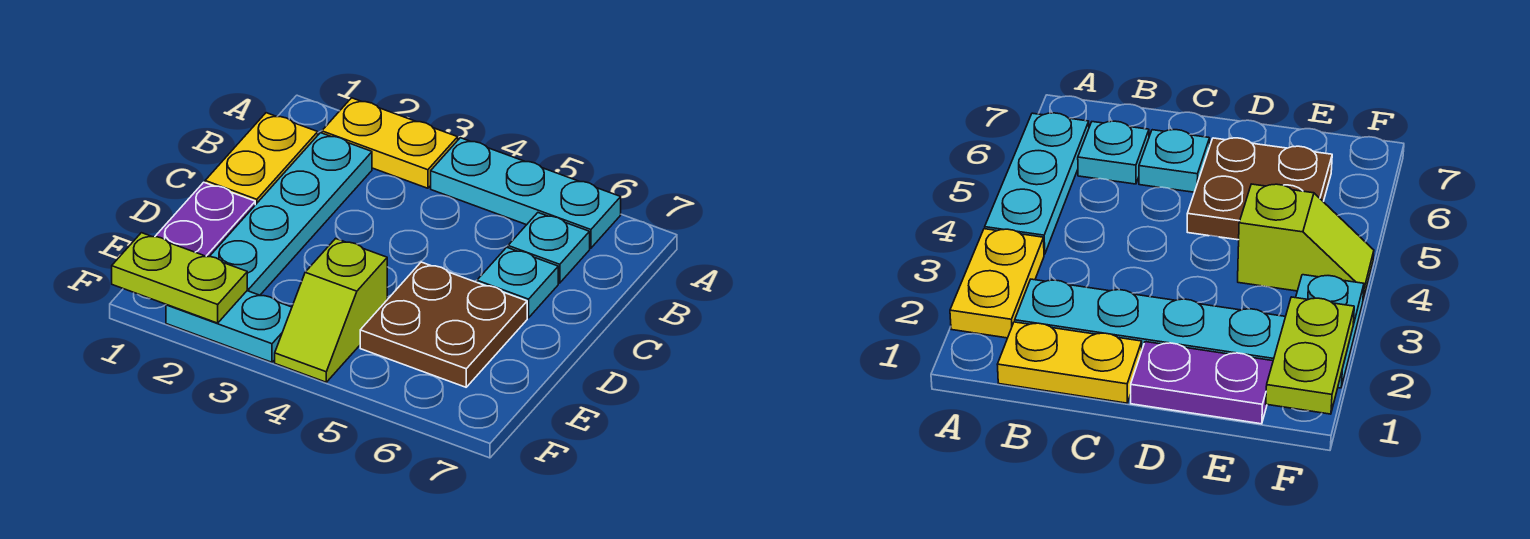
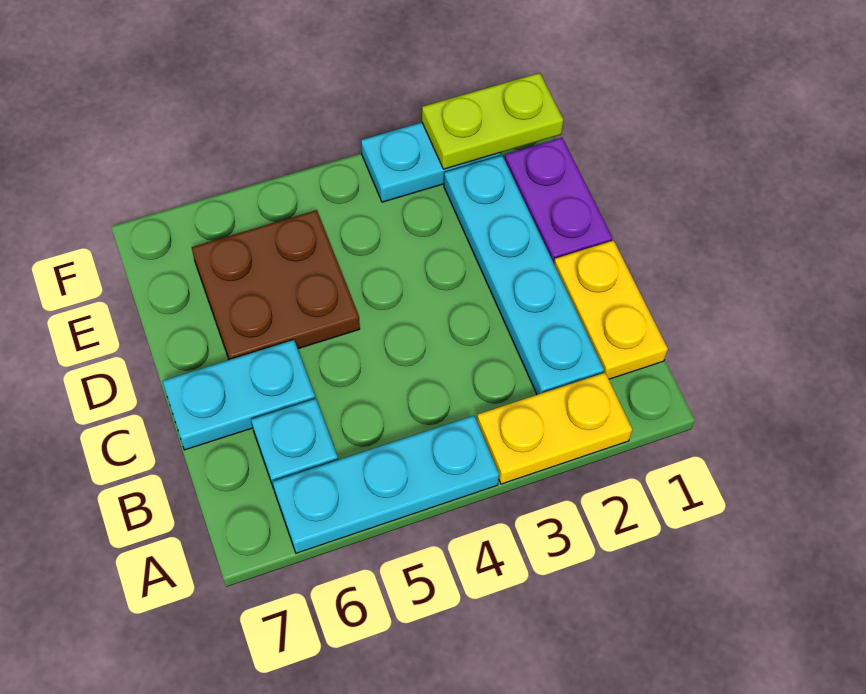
cyan 1x1 plate [477,247,558,318] -> cyan 1x2 plate [162,340,315,450]
lime 1x2 slope [275,238,387,382] -> none

